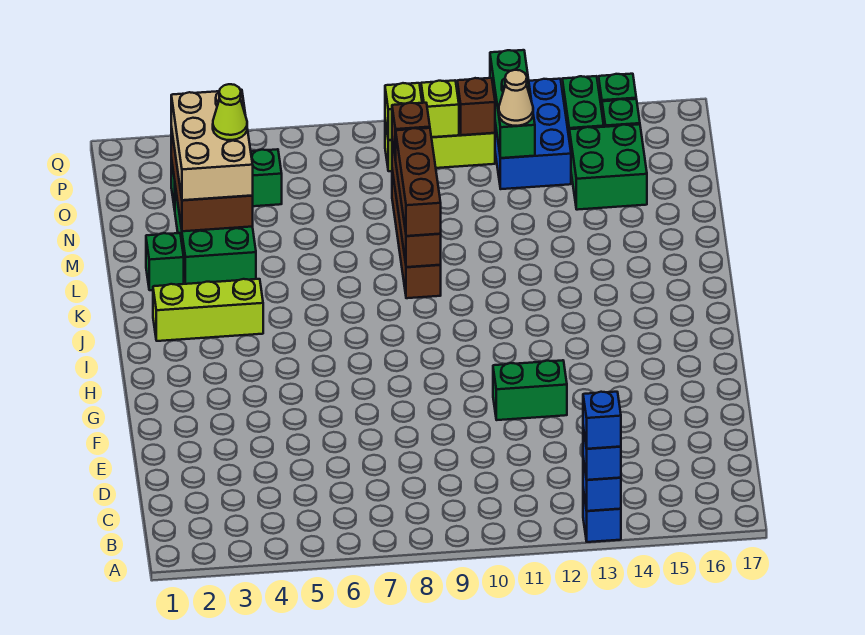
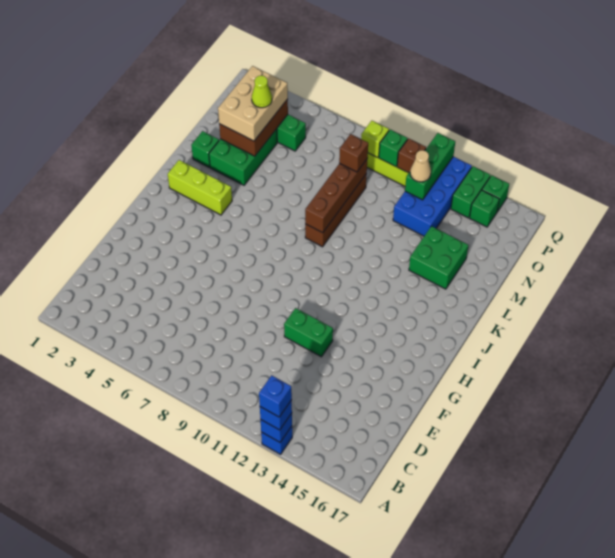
brown 1x3 brick [396,128,441,236] -> none
green 2x2 brick [569,124,647,210] -> green 2x2 brick moved to [409,226,468,289]
blue 2x3 brick [495,79,571,189] -> blue 2x4 brick [393,157,472,236]
lime 1x1 brick [421,80,459,137] -> green 1x1 brick [379,129,408,167]

